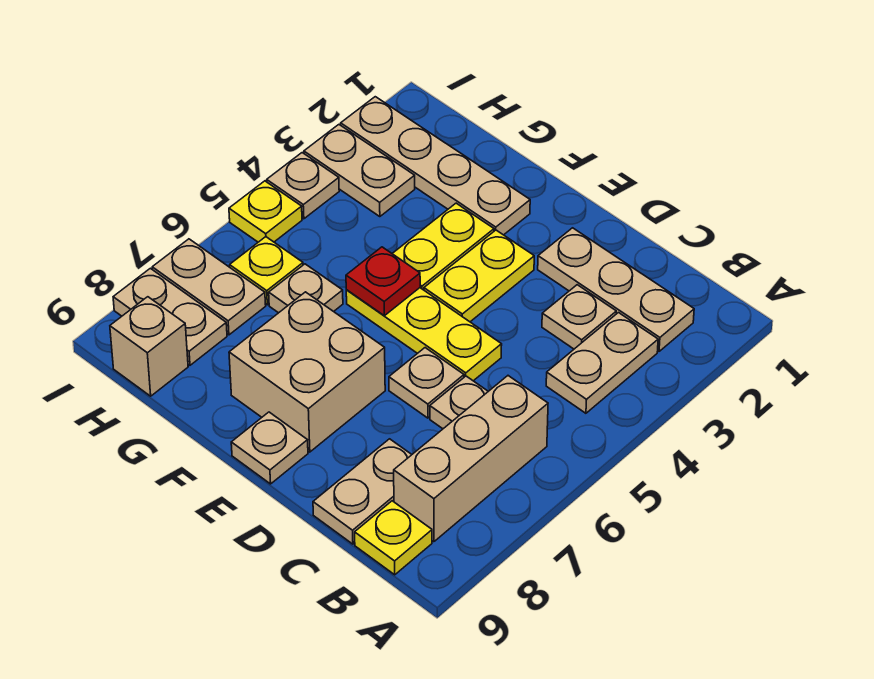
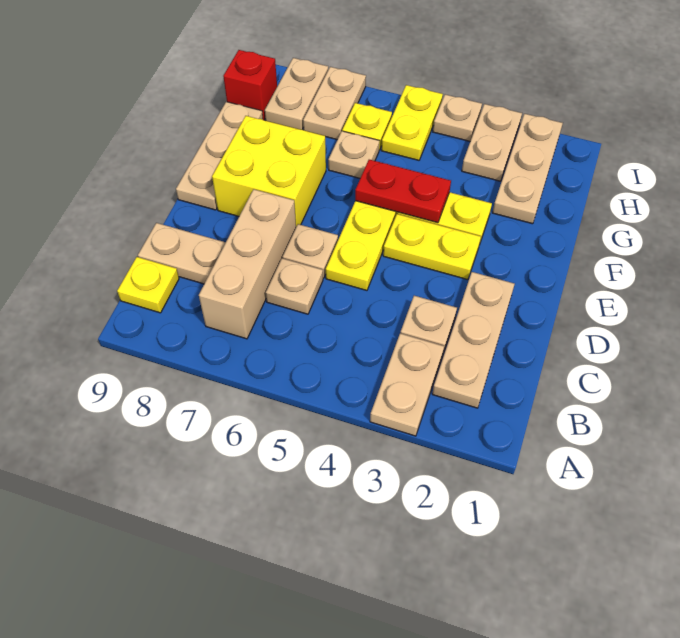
tan 1x2 plate [546,313,658,413] -> tan 1x2 plate turned to [370,333,444,436]
tan 1x3 brick [394,376,548,542] -> tan 1x3 brick turned to [199,189,296,339]
tan 2x2 brick [229,292,385,452] -> yellow 2x2 brick [212,116,326,227]
tan 1x1 plate [231,412,308,484] -> tan 1x3 plate [176,102,263,210]
tan 1x4 plate [341,97,530,235] -> tan 1x3 plate [493,114,563,224]
red 1x1 plate [346,247,420,316] -> red 1x2 plate [355,160,451,223]
tan 1x1 brick [110,297,188,396] -> red 1x1 brick [223,50,277,120]
yellow 1x1 plate [229,181,302,242] -> yellow 1x2 plate [381,85,443,160]

